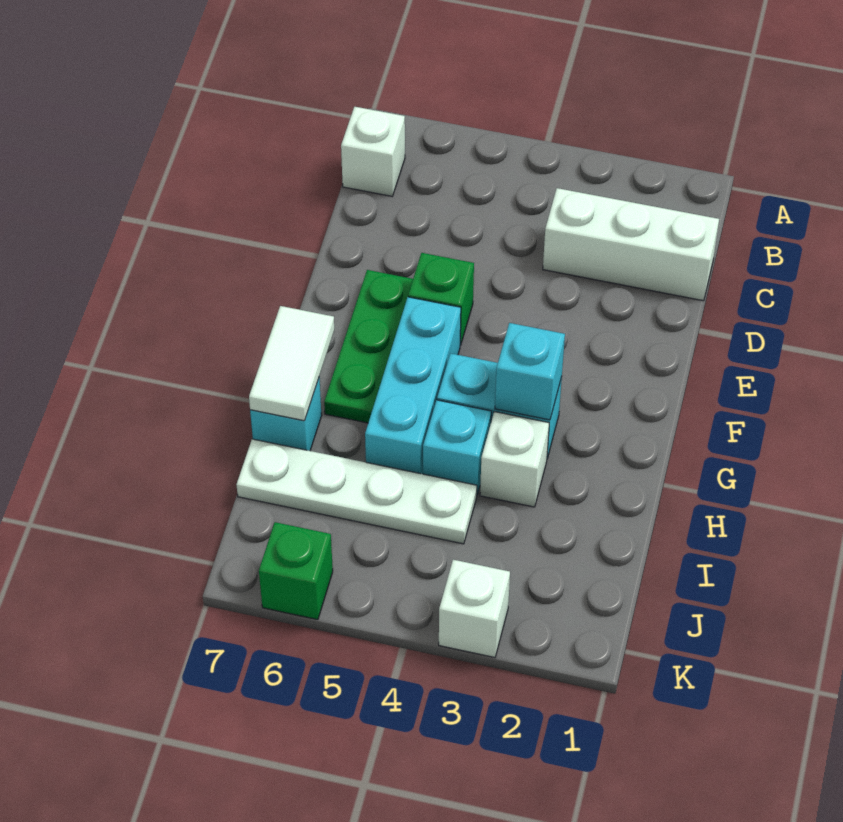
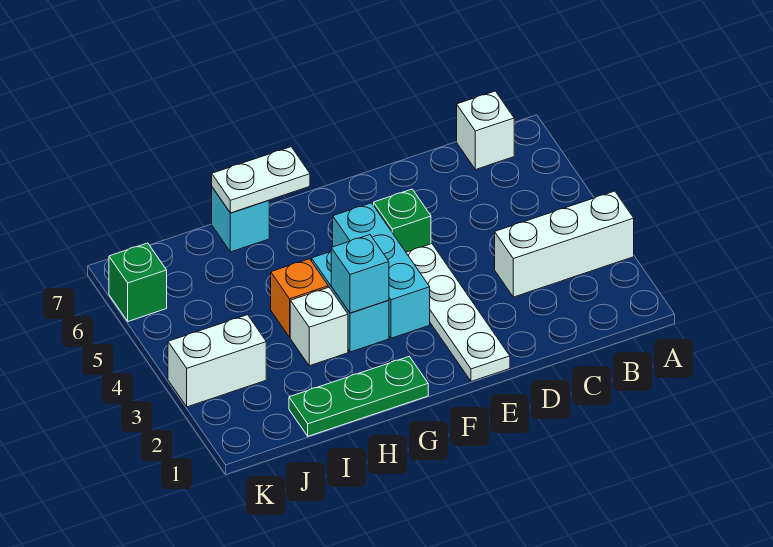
white 1x3 brick [543,188,719,301] -> white 1x3 brick turned to [495,191,634,297]
green 1x3 plate [324,270,413,423] -> green 1x3 plate moved to [289,356,428,436]
cyan 1x3 brick [365,297,461,474] -> cyan 1x3 brick turned to [333,203,430,338]
white 1x2 tile [249,306,334,421] -> white 1x2 plate [212,147,310,213]
cyan 1x1 brick [423,400,491,494] -> orange 1x1 brick [271,259,328,337]
white 1x4 plate [236,439,477,544] -> white 1x4 plate moved to [406,244,510,381]
white 1x1 brick [439,560,510,658] -> white 1x2 brick [168,315,266,407]

